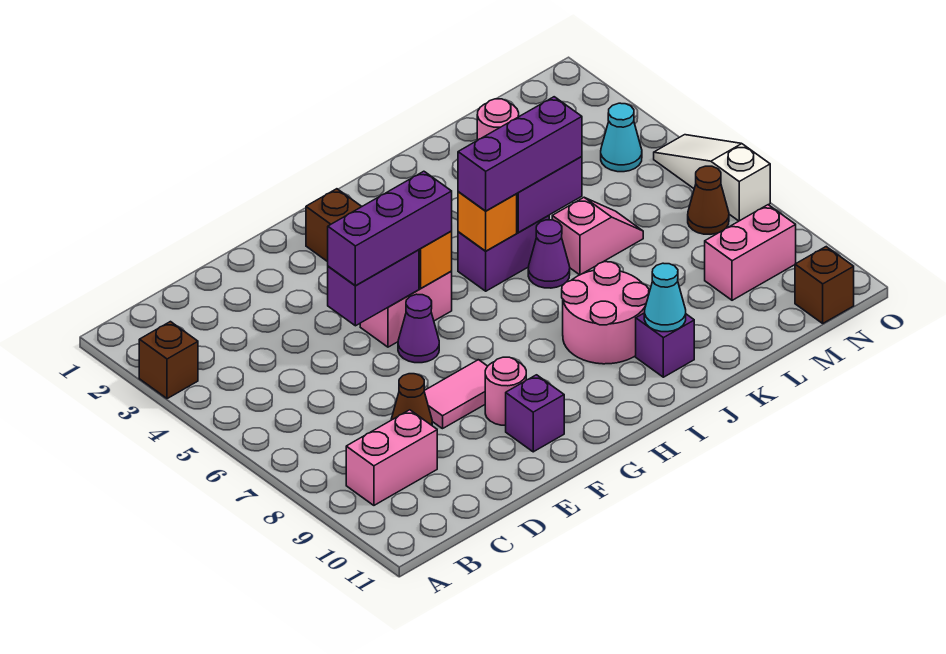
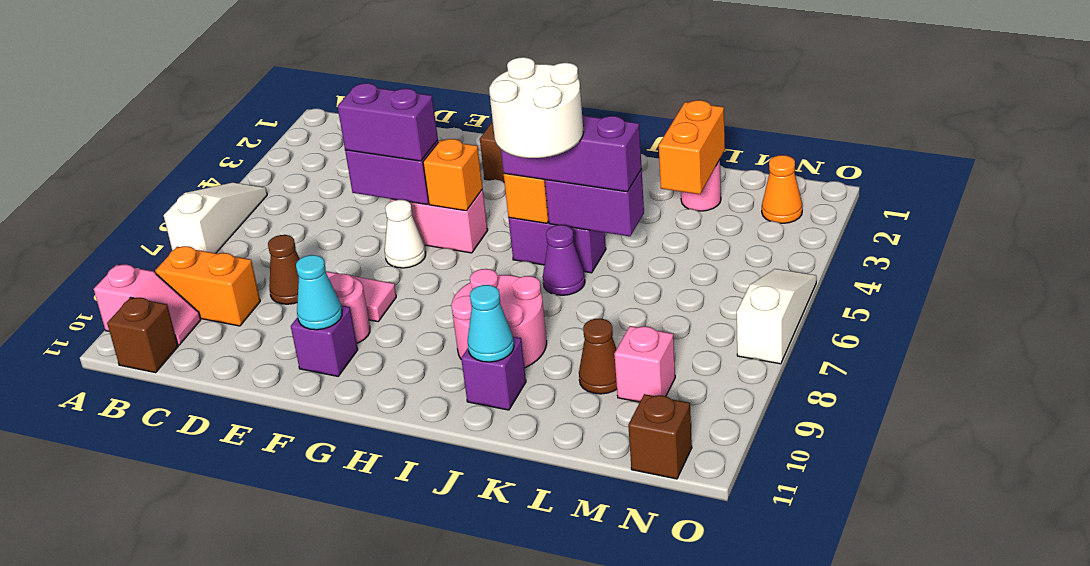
brown 1x1 brick [139,322,198,399] -> brown 1x1 brick moved to [107,297,178,373]
none -> white 1x3 slope [164,183,267,253]
pink 1x2 brick [346,410,437,505] -> orange 1x2 brick [155,246,260,326]
purple 1x3 brick [328,171,452,286] -> purple 1x2 brick [338,83,438,161]
purple 1x1 cone [398,294,439,363] -> white 1x1 cone [385,200,426,268]
none -> white 2x2 round brick [489,57,584,158]
pink 1x2 slope [552,198,643,275] -> pink 1x2 slope moved to [94,265,201,345]
none -> orange 1x2 brick [659,100,725,194]
pink 1x2 brick [705,205,796,300] -> pink 1x1 brick [614,326,675,402]
none -> orange 1x1 cone [762,155,802,223]
cyan 1x1 cone [601,103,642,172] -> cyan 1x1 cone moved to [296,255,342,330]
brown 1x1 cone [688,166,729,234] -> brown 1x1 cone moved to [579,318,617,394]

